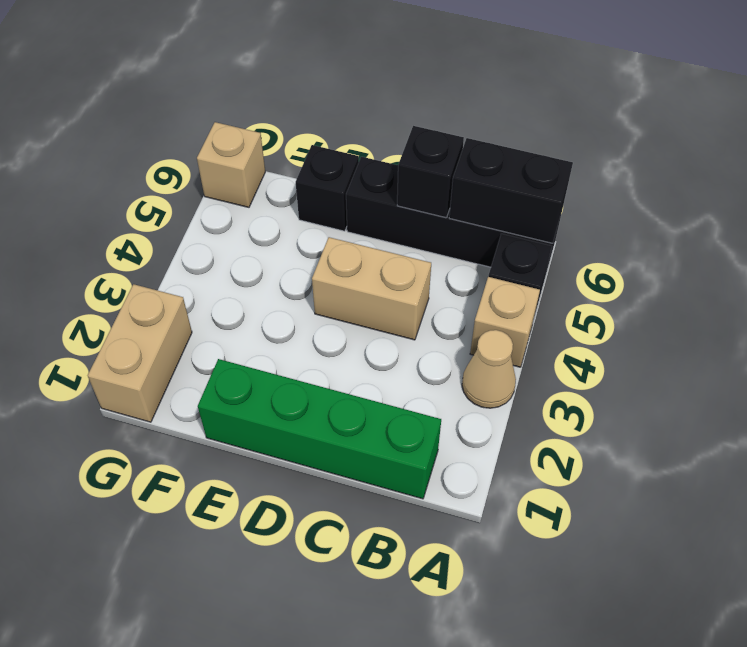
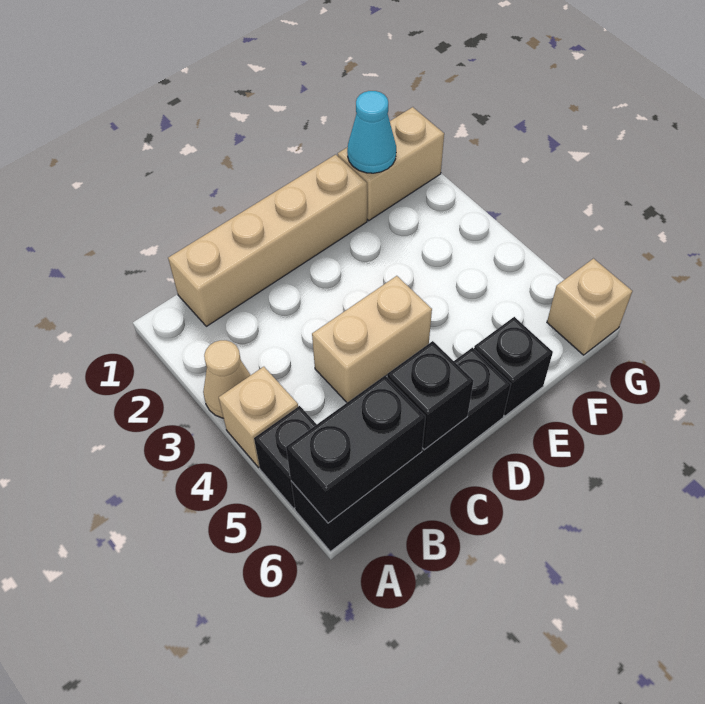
green 1x4 brick [198,359,441,499] -> tan 1x4 brick [168,155,367,326]
none -> cyan 1x1 cone [347,91,396,173]
tan 1x2 brick [88,284,192,422] -> tan 1x2 brick turned to [338,107,444,221]

